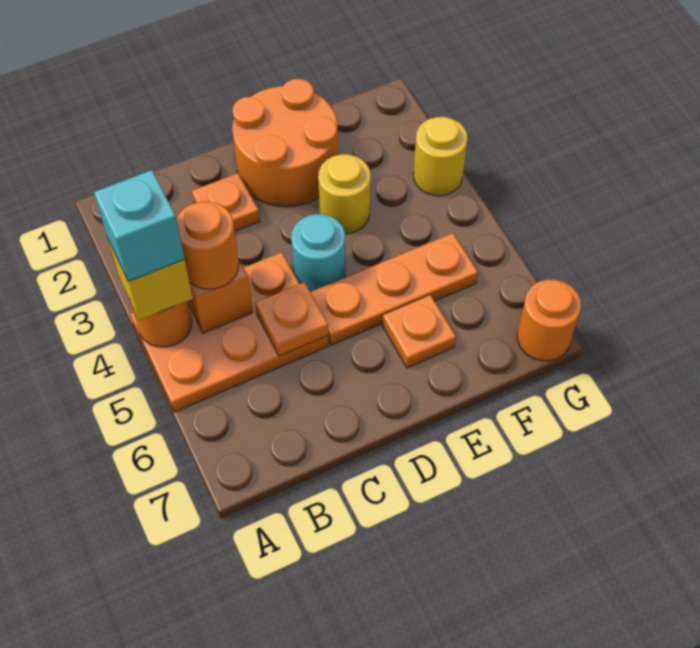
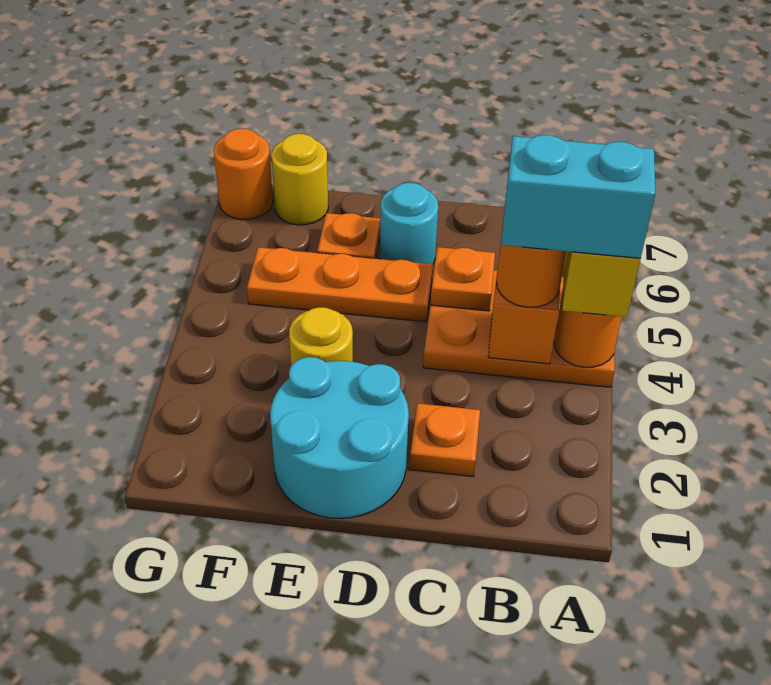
cyan 1x1 brick [94,170,185,281] -> cyan 1x2 brick [501,135,655,258]
orange 2x2 round brick [232,79,338,207] -> cyan 2x2 round brick [270,357,409,518]
cyan 1x1 round brick [291,214,345,292] -> cyan 1x1 round brick moved to [380,183,438,264]
yellow 1x1 round brick [413,117,467,196] -> yellow 1x1 round brick moved to [272,134,328,225]

